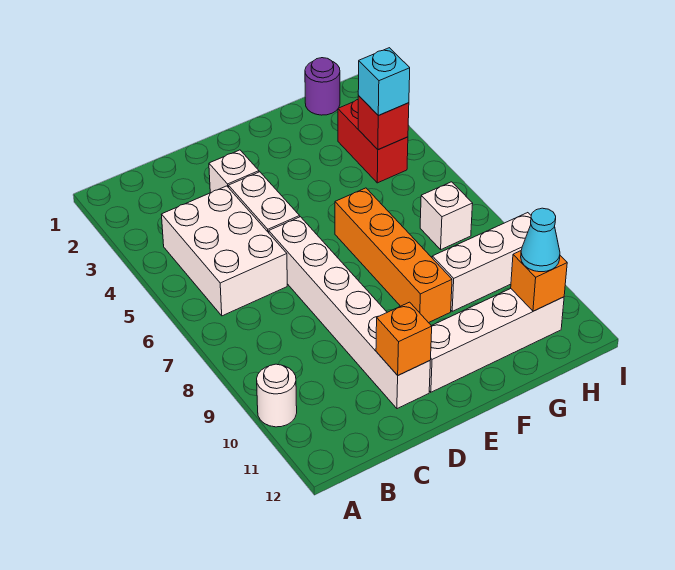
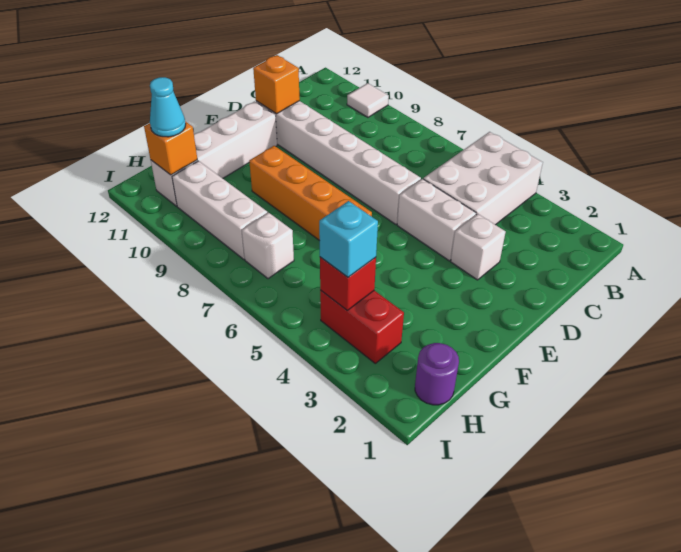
white 1x1 round brick [257,364,297,427] -> white 1x1 tile [347,83,389,117]
white 2x3 brick [161,186,287,316] -> white 2x3 brick turned to [423,132,543,225]
white 1x3 brick [432,213,531,311] -> white 1x3 brick turned to [172,161,267,259]

